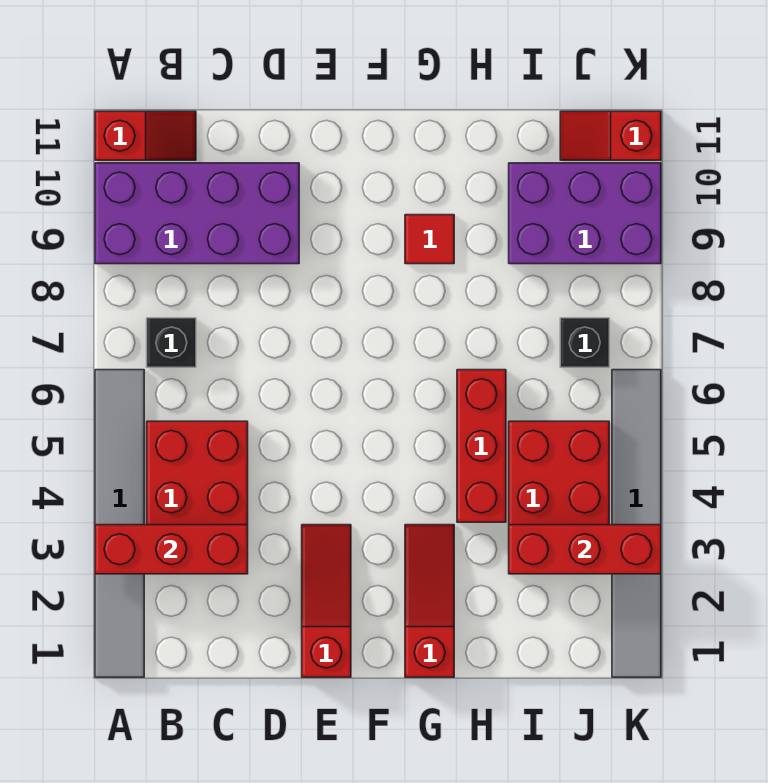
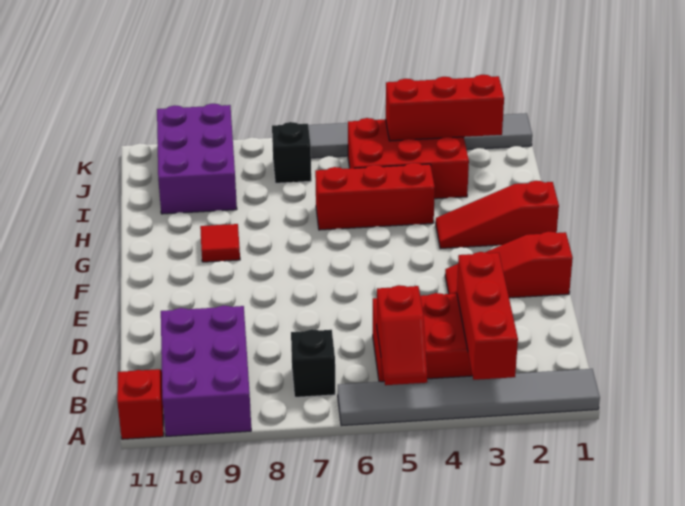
purple 2x4 brick [95,163,299,264] -> purple 2x3 brick [161,306,251,436]
red 1x3 brick [509,525,661,574] -> red 1x3 brick turned to [386,75,504,141]
red 1x2 slope [560,111,661,160] -> red 1x2 slope moved to [377,285,427,385]

